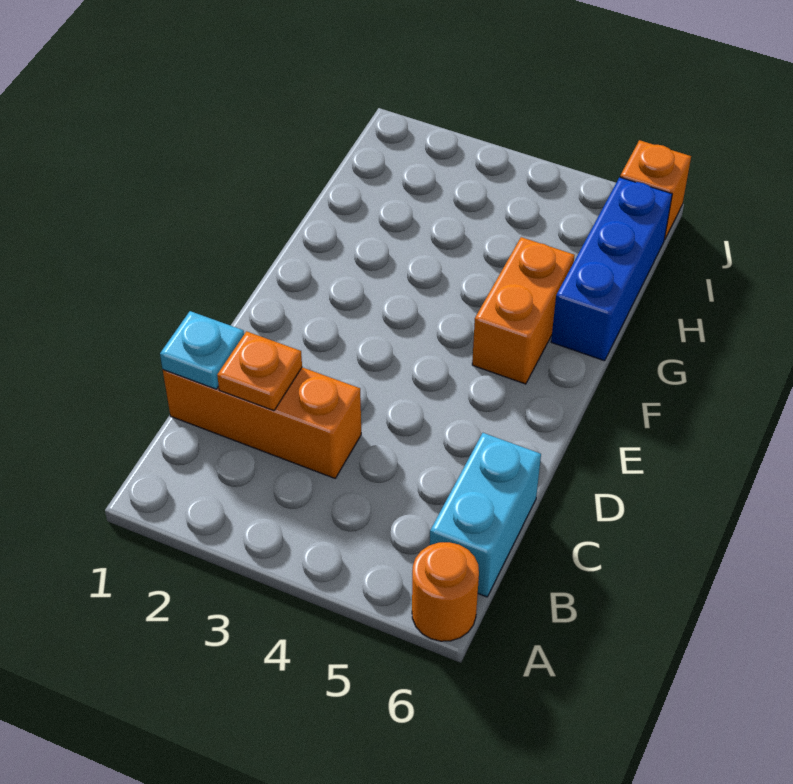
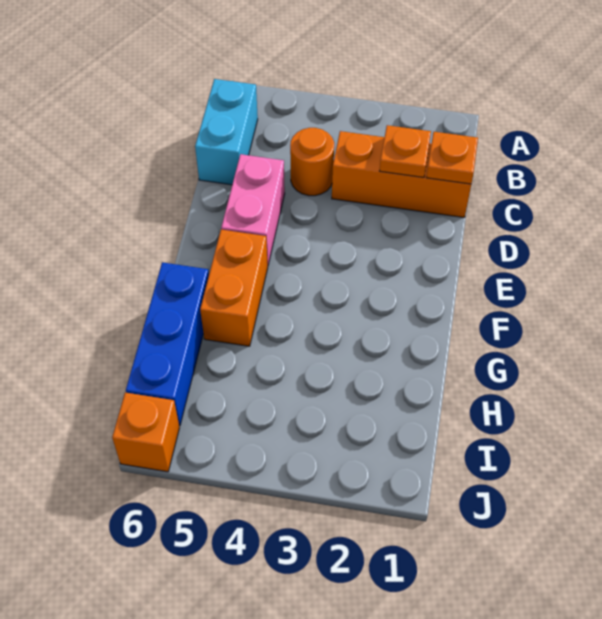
orange 1x1 round brick [412,542,479,641] -> orange 1x1 round brick moved to [290,128,334,196]
cyan 1x1 plate [160,311,244,389] -> orange 1x1 plate [426,132,478,184]
none -> pink 1x2 brick [221,154,285,265]

